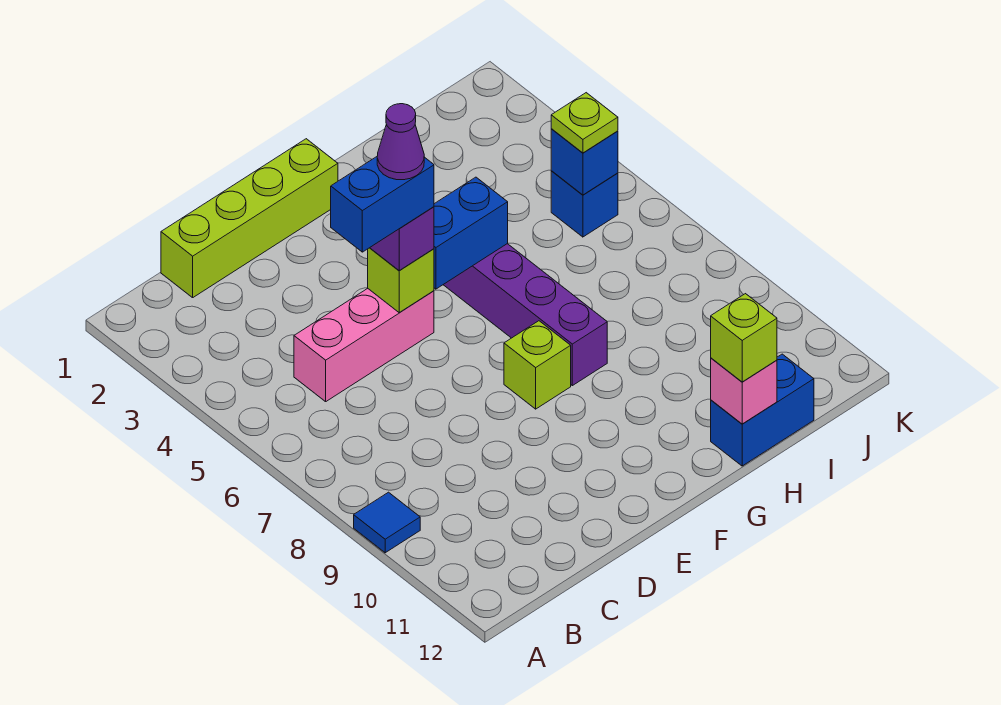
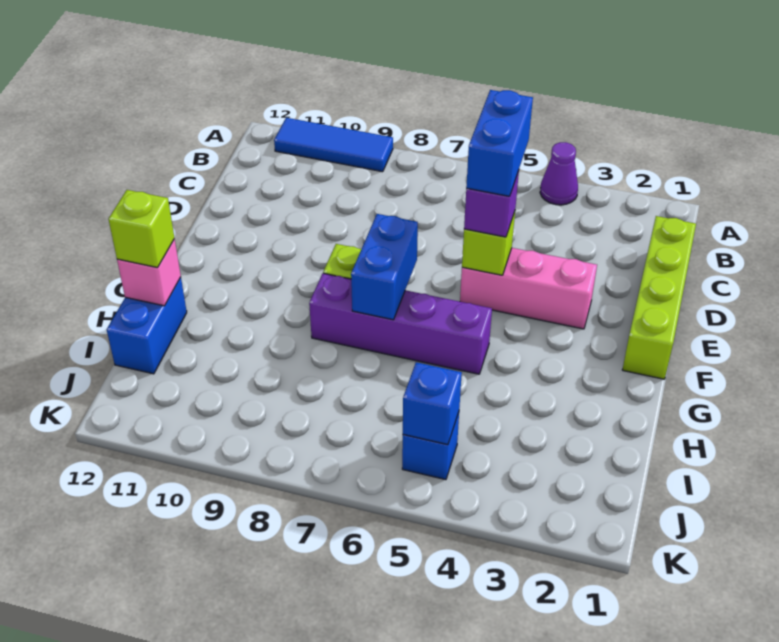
blue 1x1 tile [354,492,420,553] -> blue 1x3 tile [274,118,393,172]
pink 1x3 brick [294,289,434,402] -> pink 1x3 brick turned to [460,248,597,329]
purple 1x1 cone [377,104,424,180] -> purple 1x1 cone moved to [540,142,578,205]
blue 1x2 brick [434,177,508,289] -> blue 1x2 brick moved to [351,214,418,320]
lime 1x1 plate [551,93,618,153] -> none

